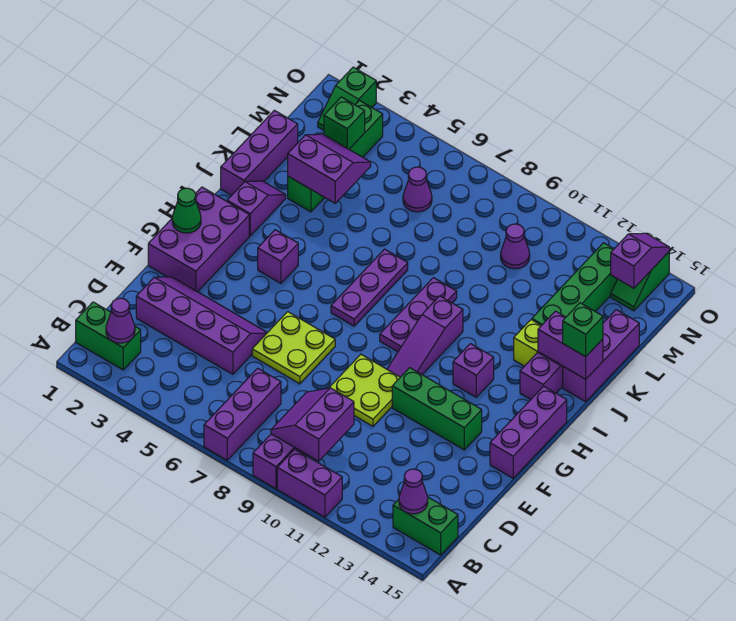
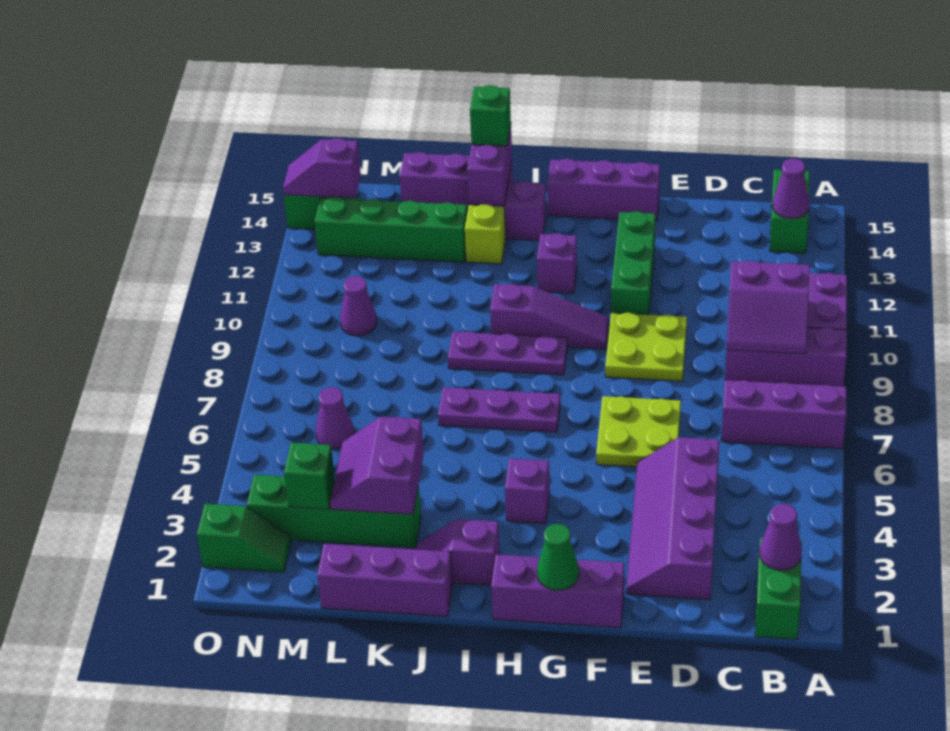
purple 2x3 brick [148,187,249,292] -> purple 1x3 brick [491,554,624,628]

